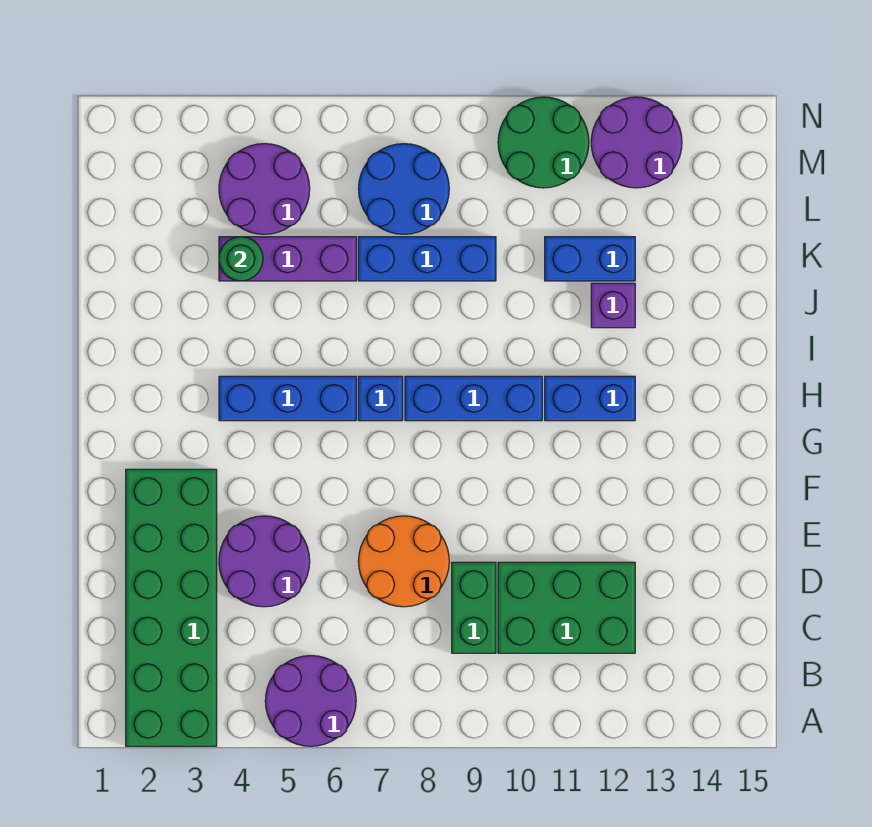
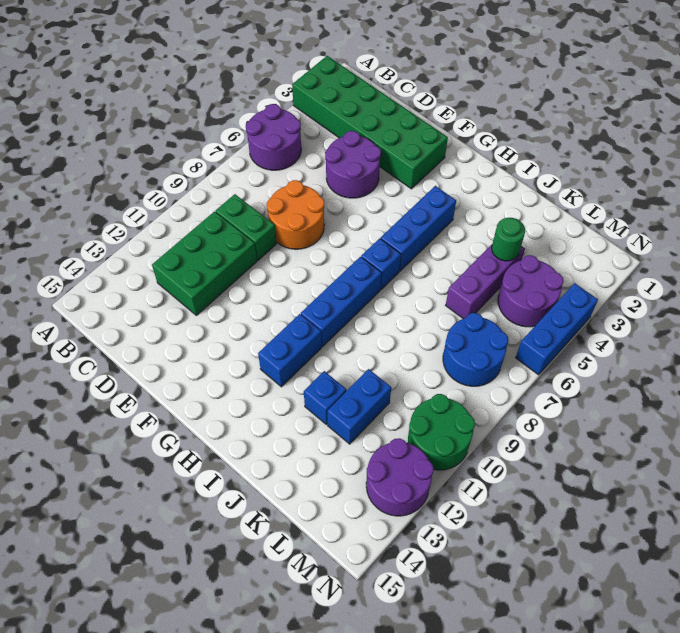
purple 1x1 brick [591,283,635,328] -> blue 1x1 brick [304,371,346,424]
blue 1x3 brick [358,237,496,281] -> blue 1x3 brick moved to [516,283,598,375]

